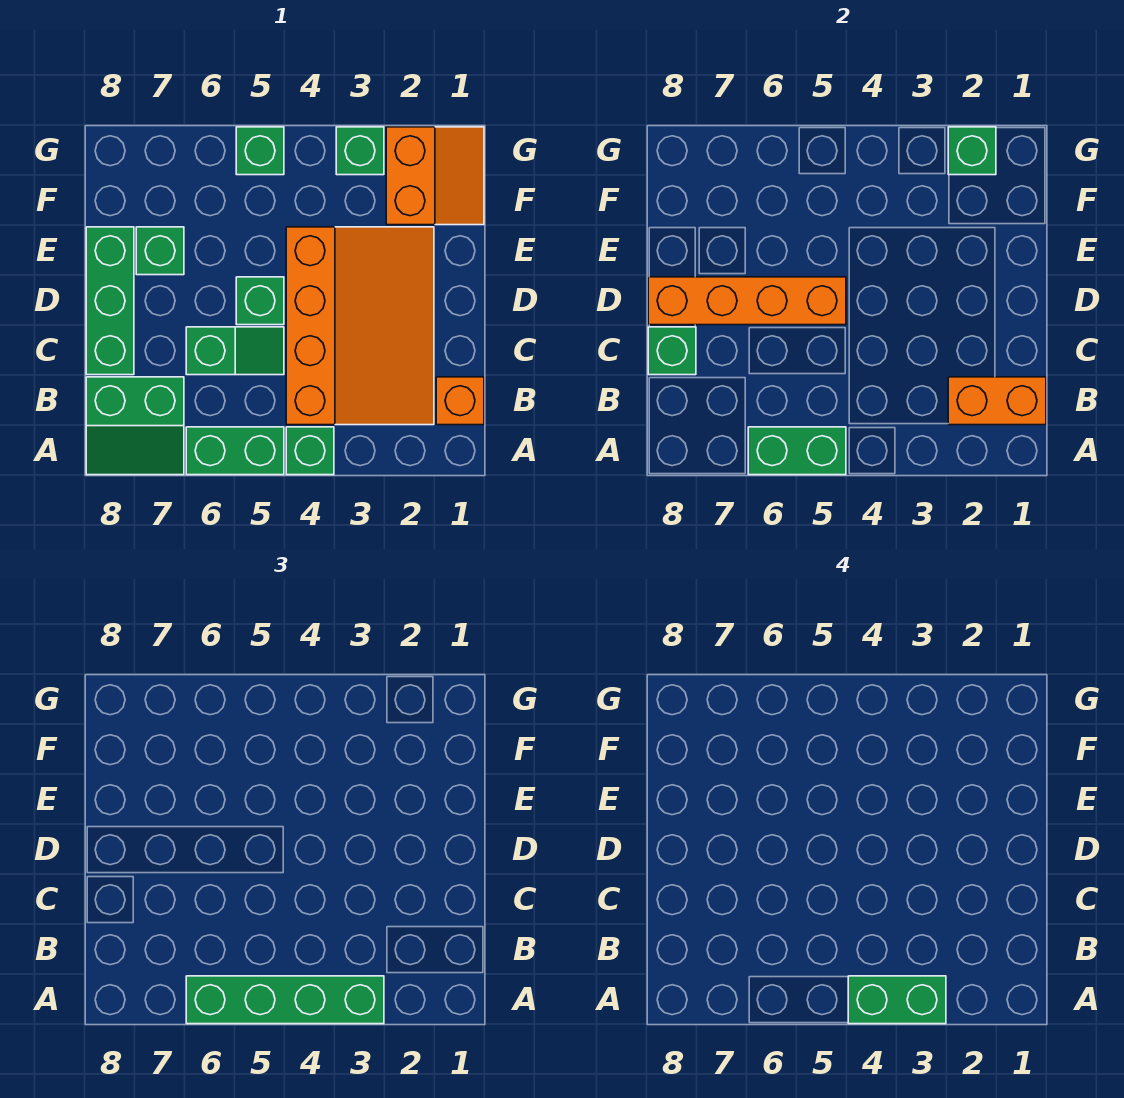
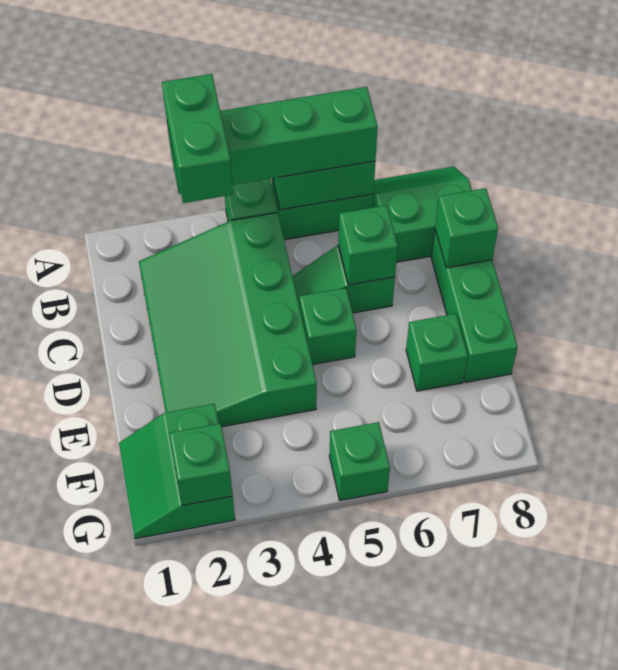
green 1x2 brick [848,976,946,1024] -> green 1x2 brick turned to [162,74,233,203]
orange 1x1 brick [436,377,484,425] -> none
orange 1x2 brick [948,377,1046,425] -> none
orange 3x4 slope [286,227,434,425] -> green 3x4 slope [139,213,317,427]
orange 1x4 brick [648,277,846,325] -> none
orange 2x2 slope [386,127,484,225] -> green 2x2 slope [119,404,235,539]
green 1x1 brick [336,127,384,175] -> green 1x1 brick moved to [338,205,398,285]

